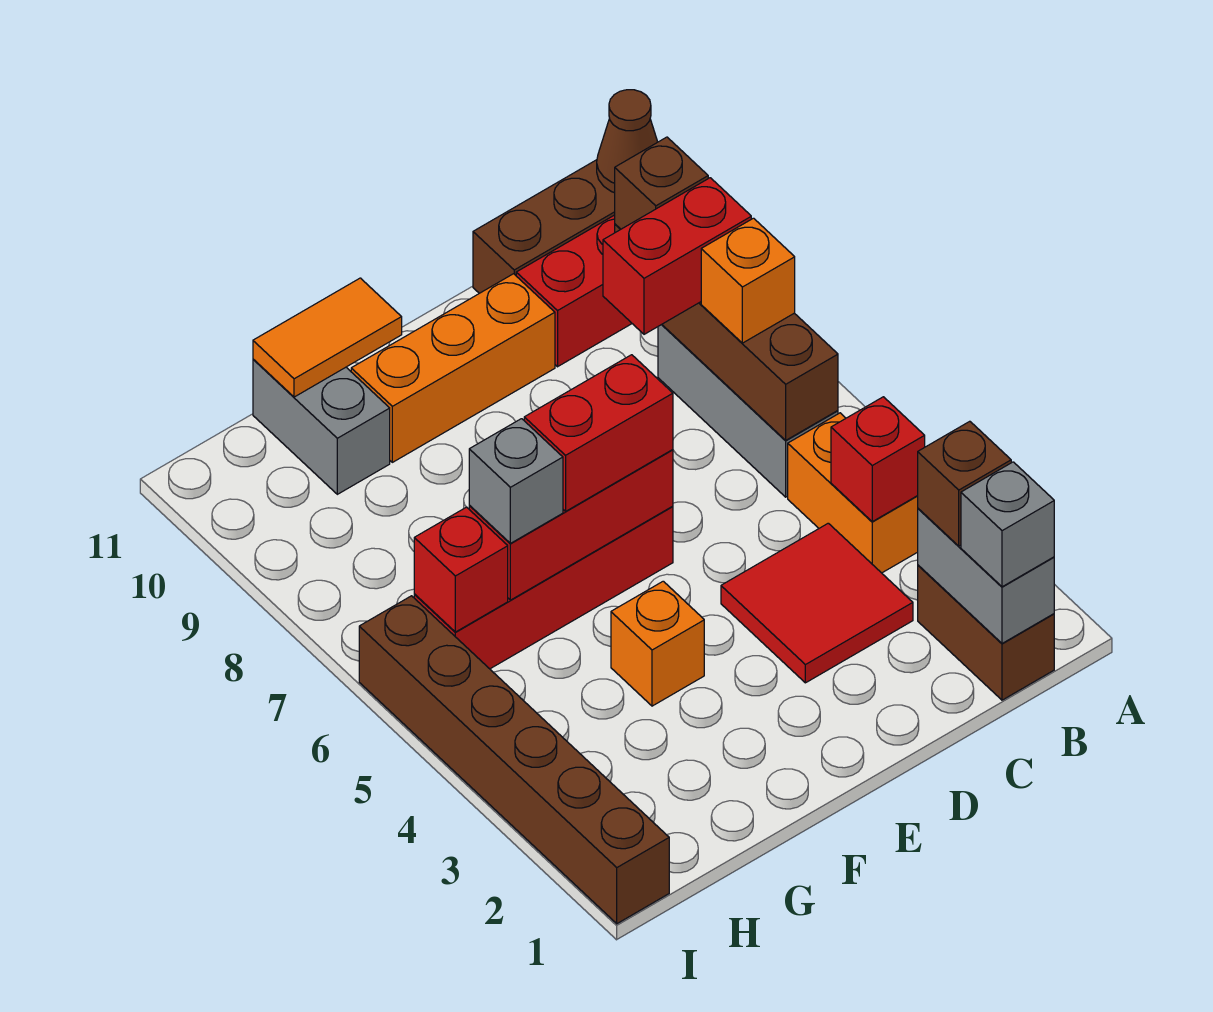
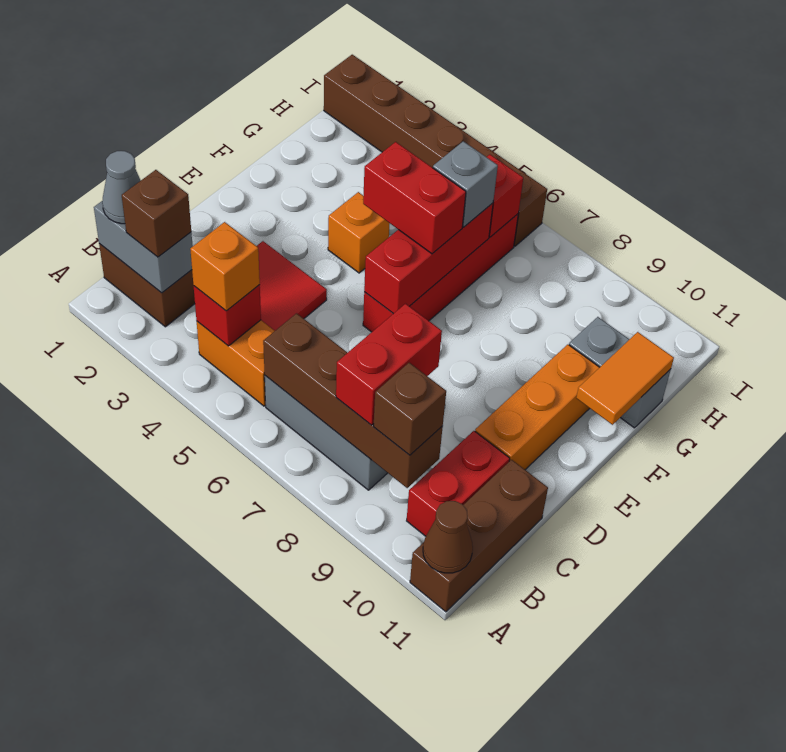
grey 1x1 brick [961,462,1054,587] -> grey 1x1 cone [102,151,141,224]
orange 1x1 brick [701,218,795,343] -> orange 1x1 brick moved to [190,222,260,311]
red 1x2 brick [524,355,673,511] -> red 1x2 brick turned to [363,142,466,254]

